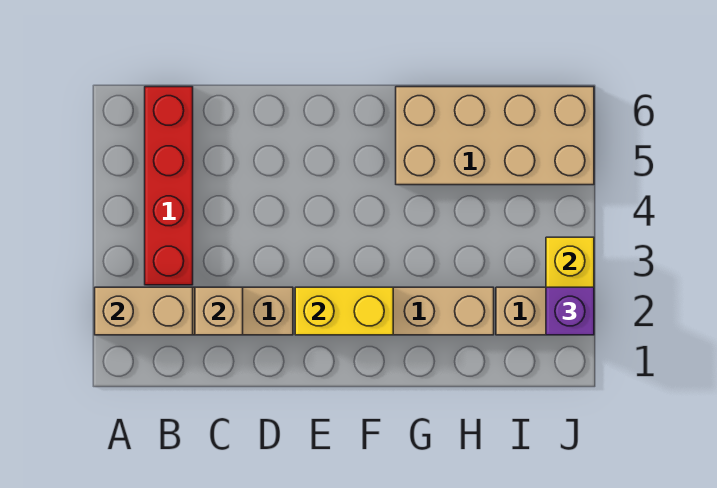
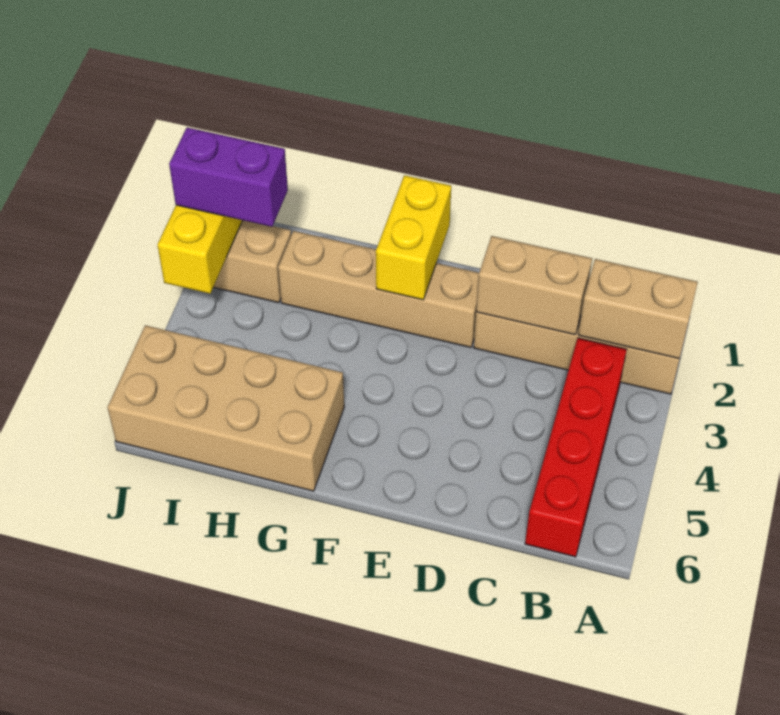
tan 1x1 brick [195,287,243,335] -> tan 1x2 brick [476,236,592,335]
yellow 1x2 brick [295,287,393,335] -> yellow 1x2 brick turned to [376,175,451,300]
purple 1x1 brick [546,287,594,335] -> purple 1x2 brick [169,127,288,227]

